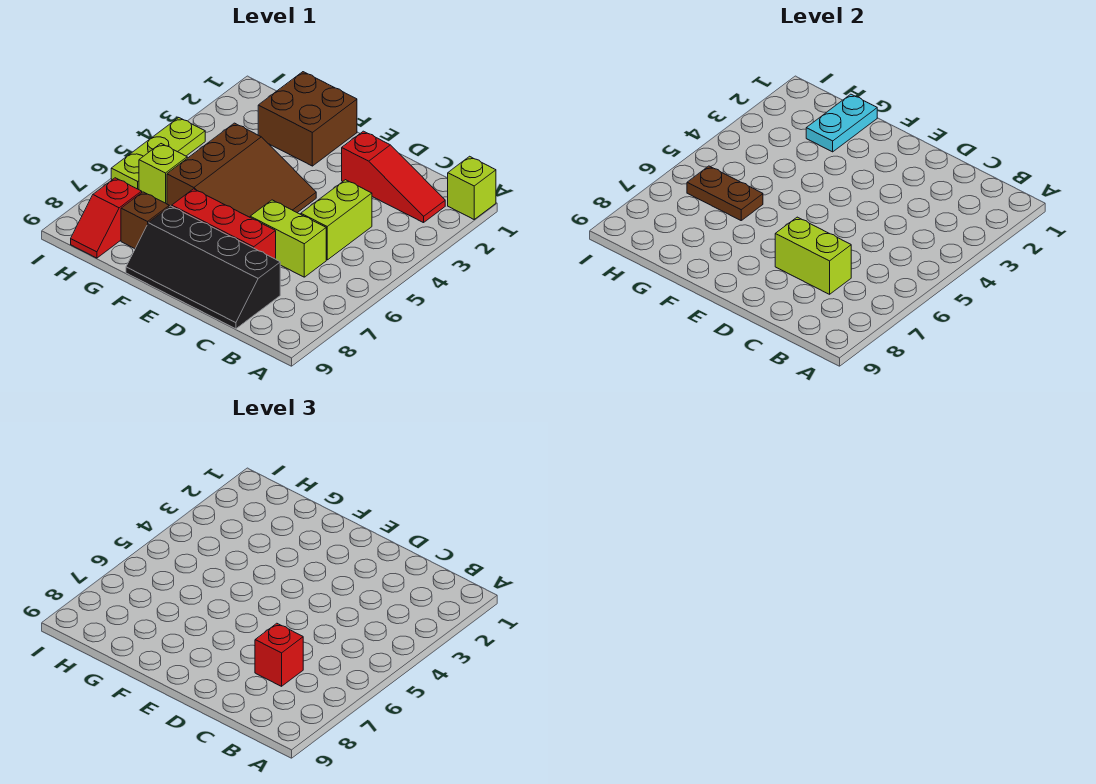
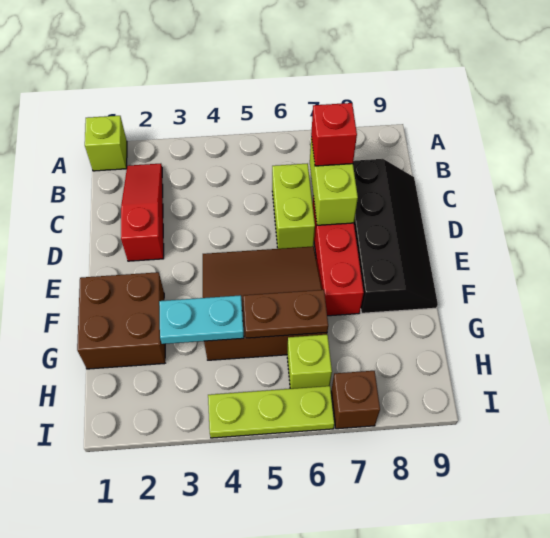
lime 1x2 brick [301,180,372,260] -> none
cyan 1x2 plate [806,94,877,152] -> cyan 1x2 plate moved to [159,295,244,344]
brown 1x2 plate [687,166,763,220] -> brown 1x2 plate turned to [243,290,328,338]
brown 1x1 brick [121,192,169,249] -> brown 1x1 brick moved to [331,371,380,429]
red 1x2 slope [71,178,142,258] -> none

